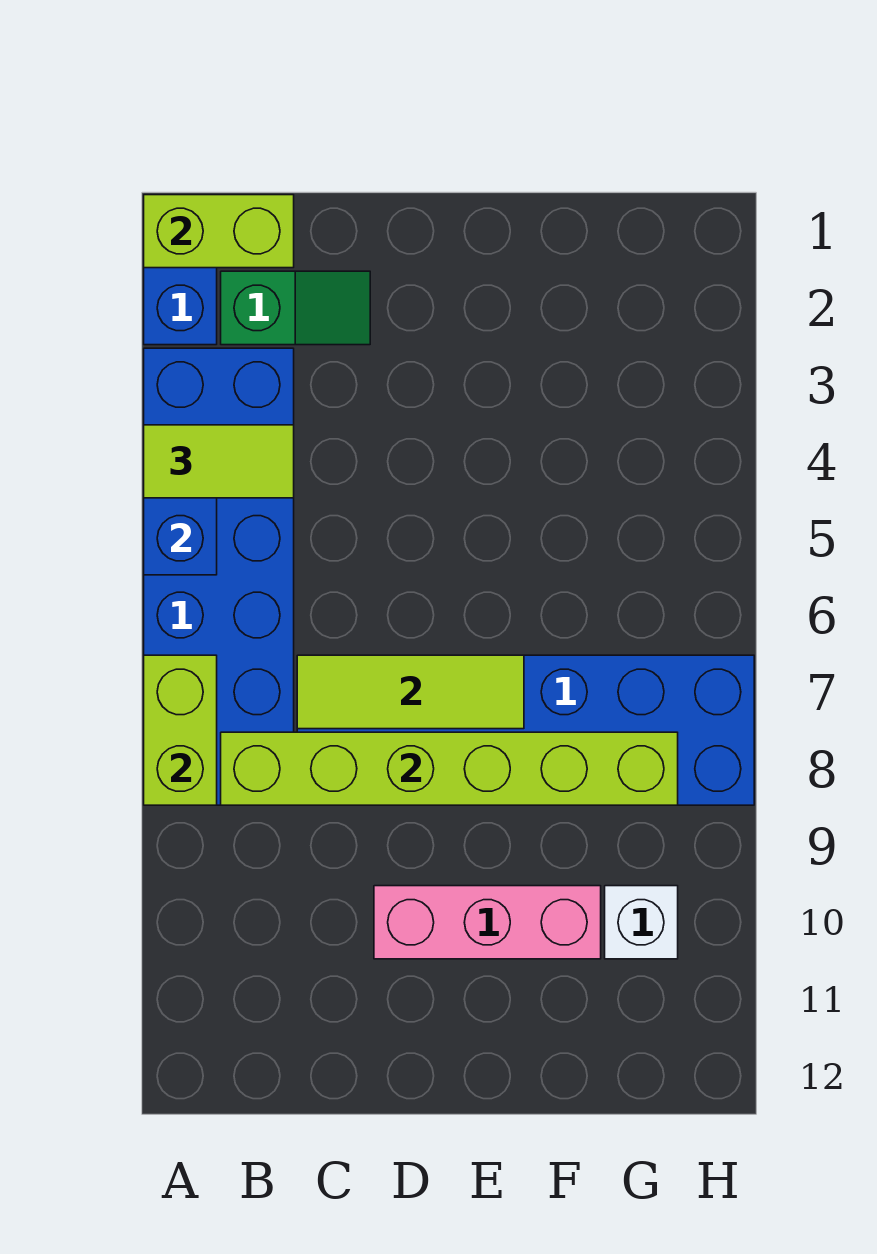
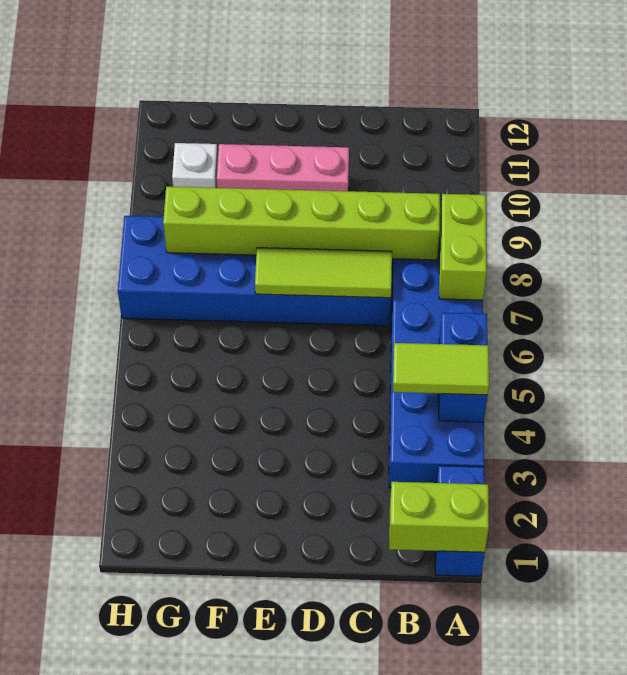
green 1x2 slope [221,271,370,345] -> none

